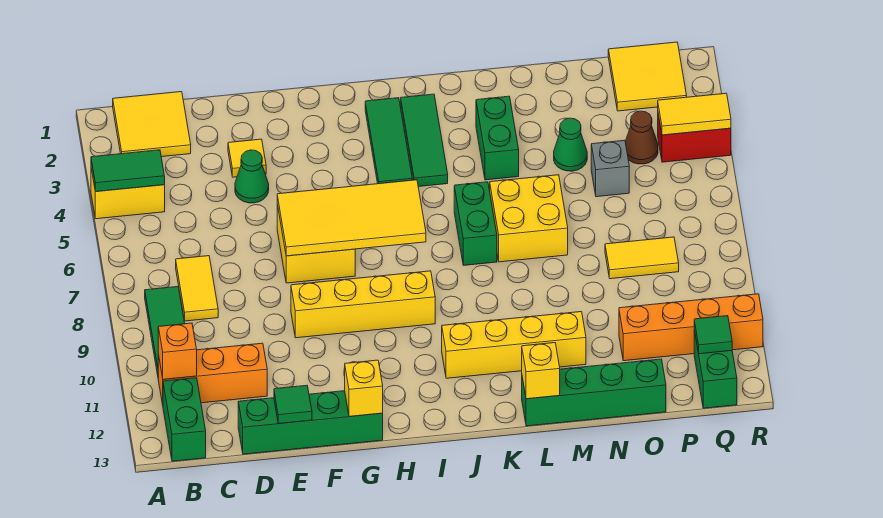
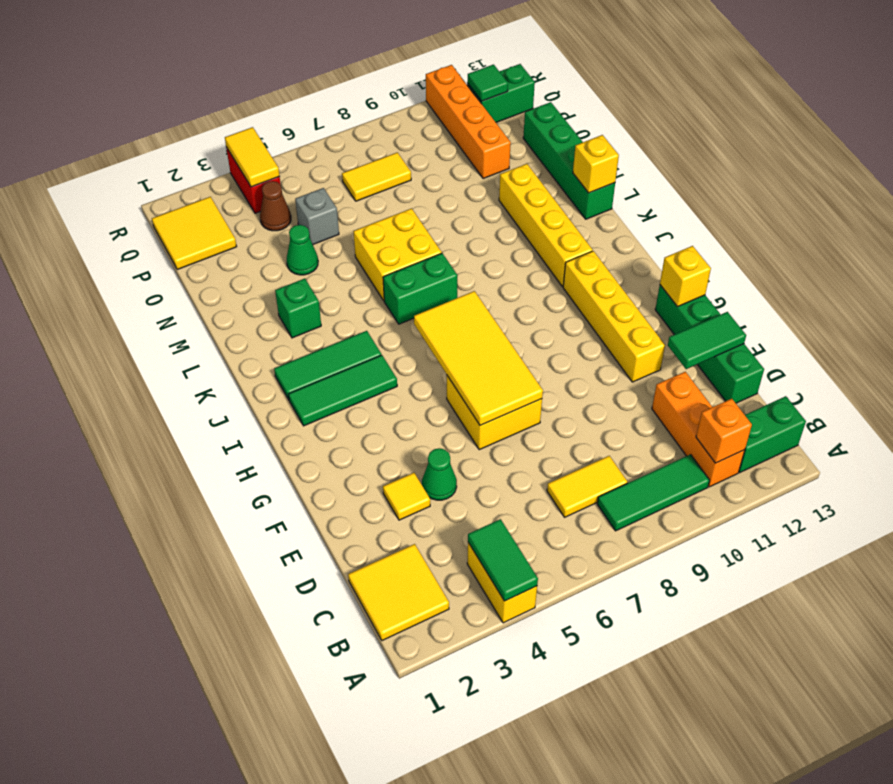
green 1x1 tile [274,385,312,424] -> green 1x2 tile [668,312,746,369]
yellow 1x4 brick [291,271,435,338] -> yellow 1x4 brick moved to [563,251,665,382]
green 1x2 brick [476,96,519,180] -> green 1x1 brick [275,279,321,338]
yellow 1x2 tile [605,237,679,279] -> yellow 1x2 tile turned to [342,152,411,201]

